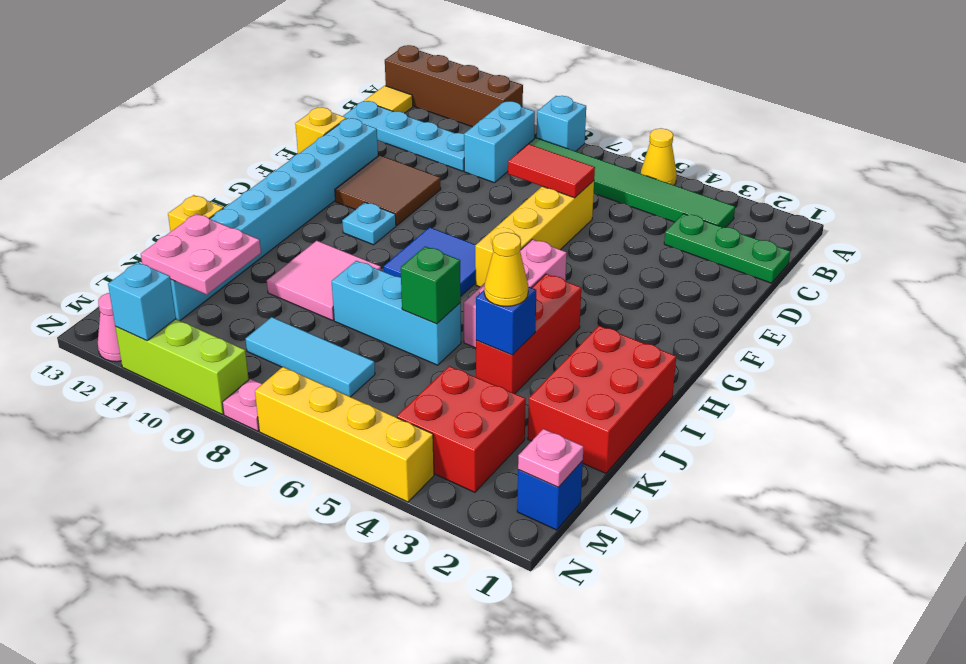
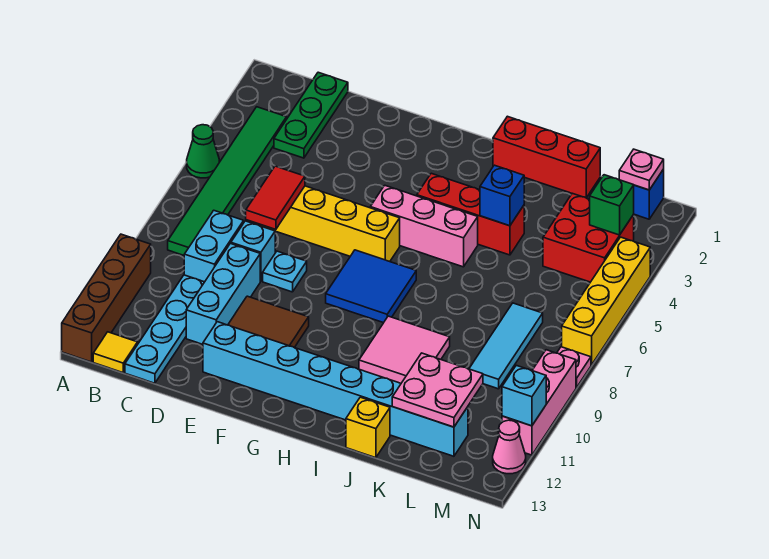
yellow 1x1 cone [641,128,677,185] -> green 1x1 cone [187,125,219,178]
cyan 1x1 brick [537,96,586,151] -> cyan 1x1 brick moved to [231,221,275,281]
cyan 1x2 brick [464,101,535,183] -> cyan 1x2 brick turned to [184,210,244,282]
yellow 1x1 brick [295,107,346,154] -> none
cyan 1x1 plate [342,202,396,245] -> cyan 1x1 plate moved to [263,251,307,292]
red 2x3 brick [528,326,676,473] -> red 1x3 brick [493,116,600,198]
yellow 1x1 cone [484,232,528,306] -> none
cyan 1x3 brick [332,261,461,365] -> cyan 1x3 brick moved to [186,243,260,344]
green 1x1 brick [401,246,461,324] -> green 1x1 brick moved to [590,175,634,235]
lime 1x3 brick [115,319,249,414] -> pink 1x3 brick [502,350,576,455]

